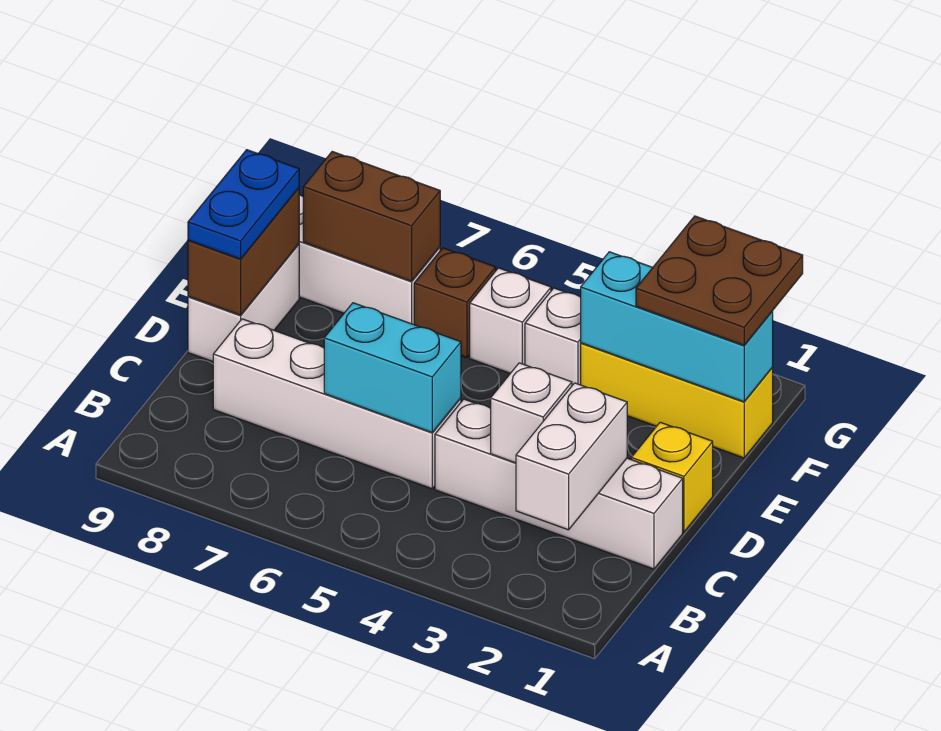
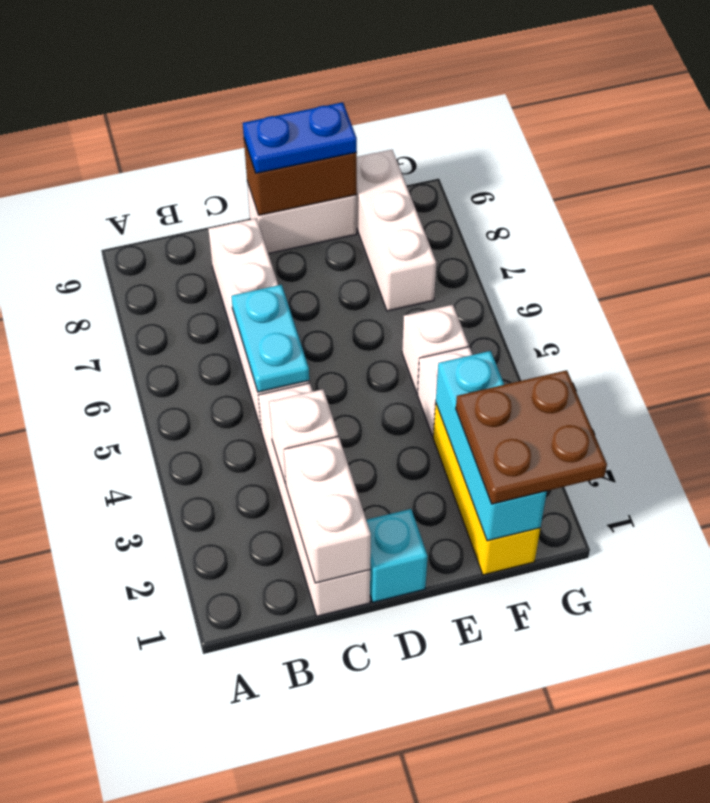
white 1x2 brick [516,383,627,530] -> white 1x2 brick turned to [284,436,371,583]
cyan 1x2 brick [324,303,461,433] -> cyan 1x2 plate [231,285,309,392]
yellow 1x1 brick [631,422,713,532] -> cyan 1x1 brick [366,509,428,602]
brown 1x1 brick [414,248,496,358] -> none
brown 1x2 brick [303,152,440,281] -> none

